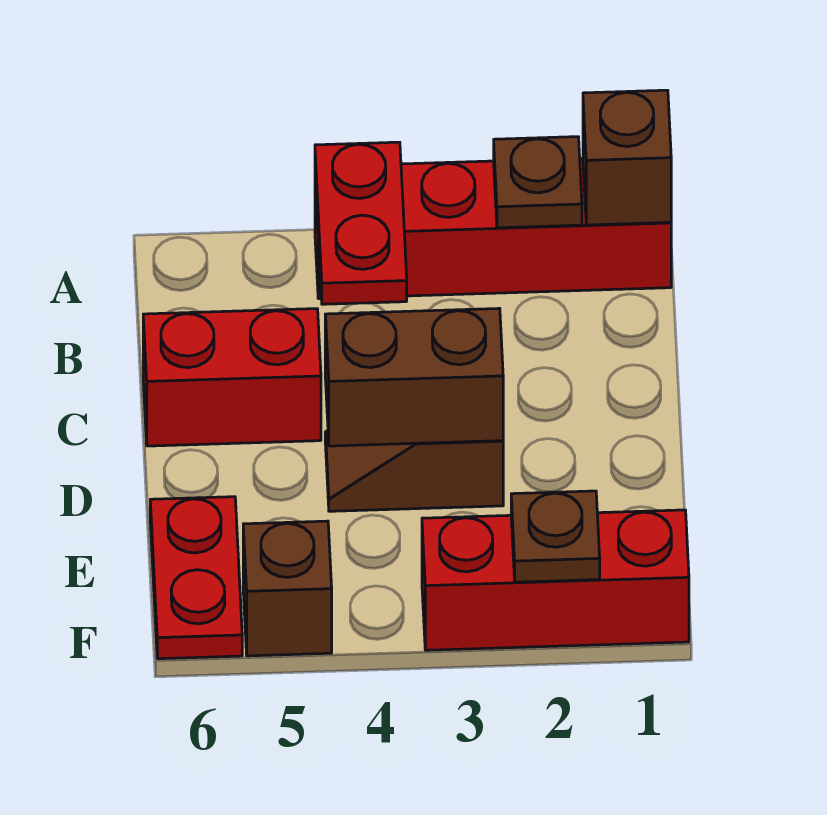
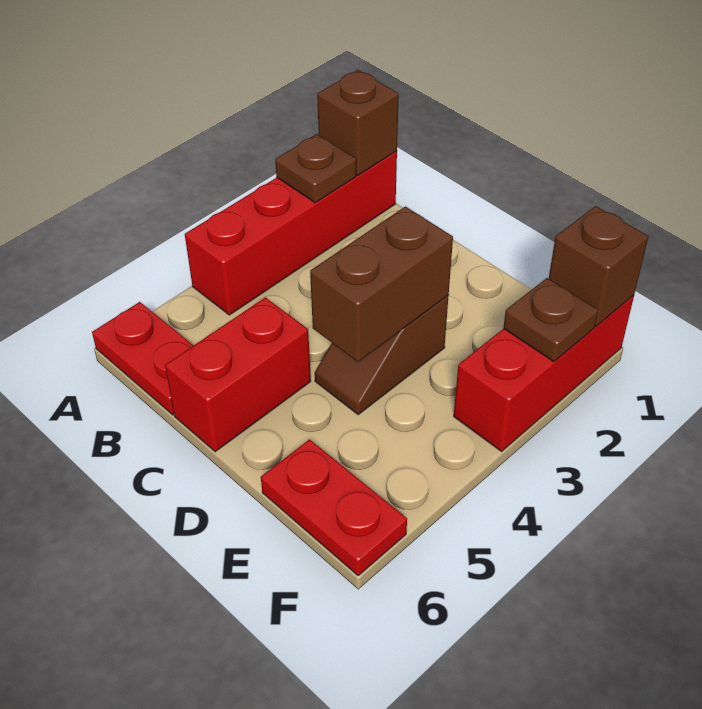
red 1x2 plate [315,142,407,304] -> red 1x2 plate moved to [92,302,193,415]
brown 1x1 brick [243,521,332,656] -> brown 1x1 brick moved to [549,206,649,326]

